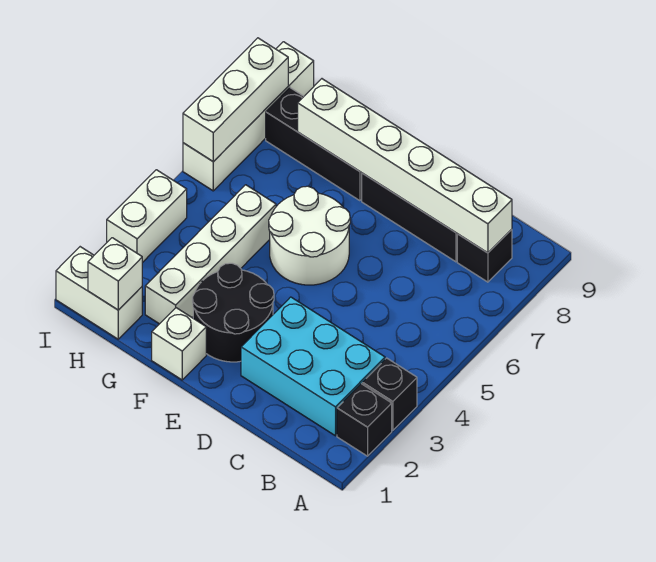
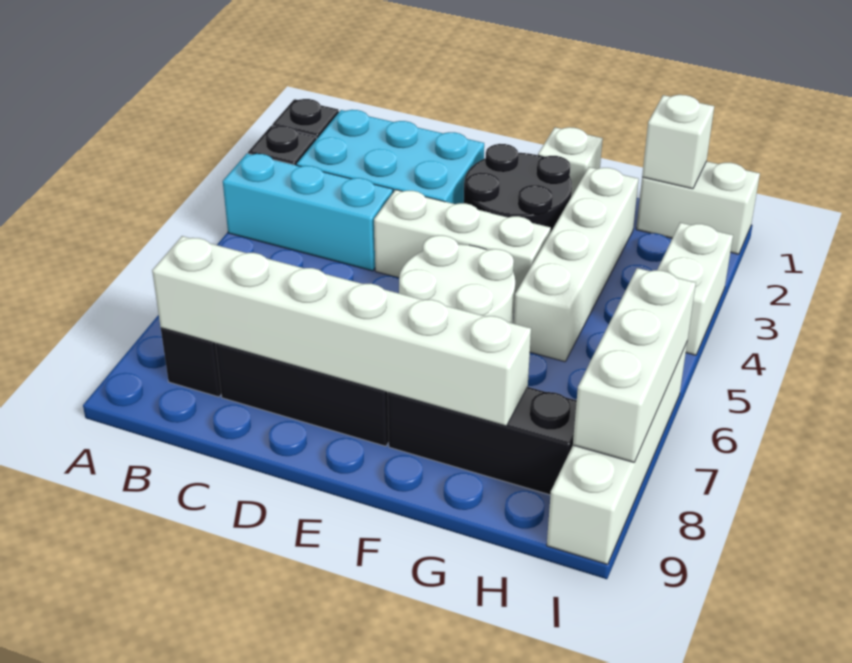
none -> cyan 1x3 brick [223,153,393,271]
none -> white 1x3 brick [374,190,551,306]

